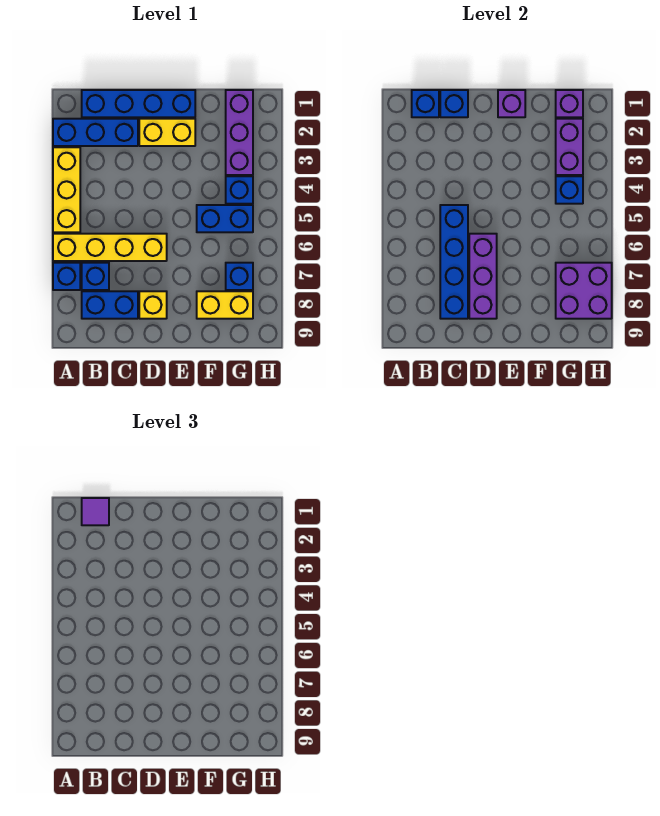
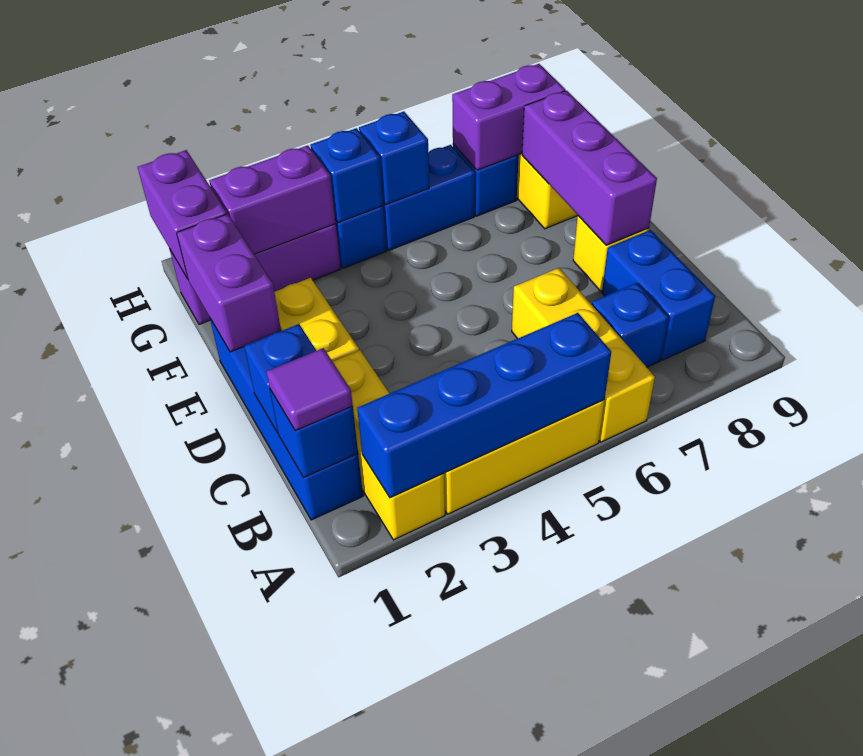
blue 1x3 brick [53,119,138,146] -> yellow 1x3 brick [333,350,445,540]
yellow 1x4 brick [53,234,167,261] -> yellow 1x3 brick [512,268,655,442]
blue 1x1 brick [53,263,80,290] -> blue 1x1 brick moved to [359,111,429,205]
blue 1x4 brick [440,205,468,319] -> blue 1x4 brick moved to [357,313,611,498]
purple 1x3 brick [469,234,497,319] -> purple 1x3 brick turned to [522,91,657,245]
purple 1x1 brick [498,90,525,117] -> purple 1x2 brick [177,214,281,352]
blue 1x2 brick [197,205,253,232] -> blue 1x2 brick turned to [383,145,475,251]
purple 1x1 brick [556,90,583,117] -> purple 1x2 brick [138,150,227,279]
purple 2x2 brick [556,263,612,319] -> purple 1x2 brick [452,64,565,170]

